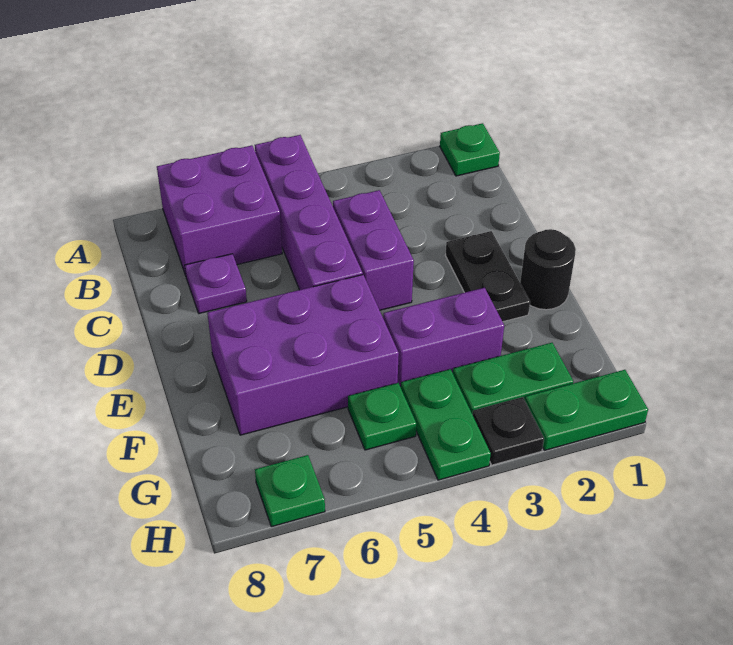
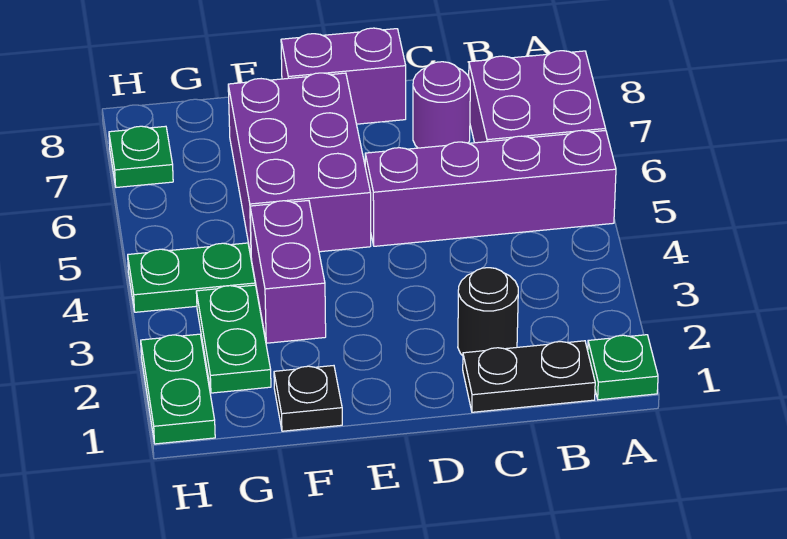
purple 1x2 brick [333,190,414,310] -> purple 1x2 brick moved to [281,28,406,124]
purple 1x1 plate [185,254,247,313] -> purple 1x1 round brick [413,62,470,148]
black 1x2 plate [445,231,530,322] -> black 1x2 plate moved to [463,341,595,412]
black 1x1 round brick [520,229,576,310] -> black 1x1 round brick moved to [458,268,518,356]
green 1x1 plate [348,383,416,450] -> none
black 1x1 plate [473,397,544,465] -> black 1x1 plate moved to [274,366,342,431]

